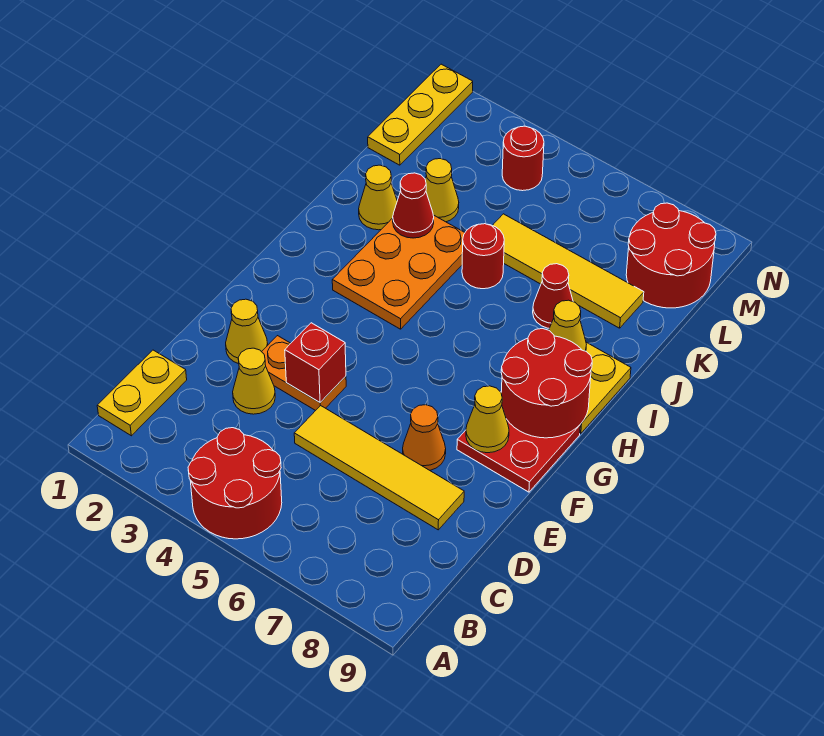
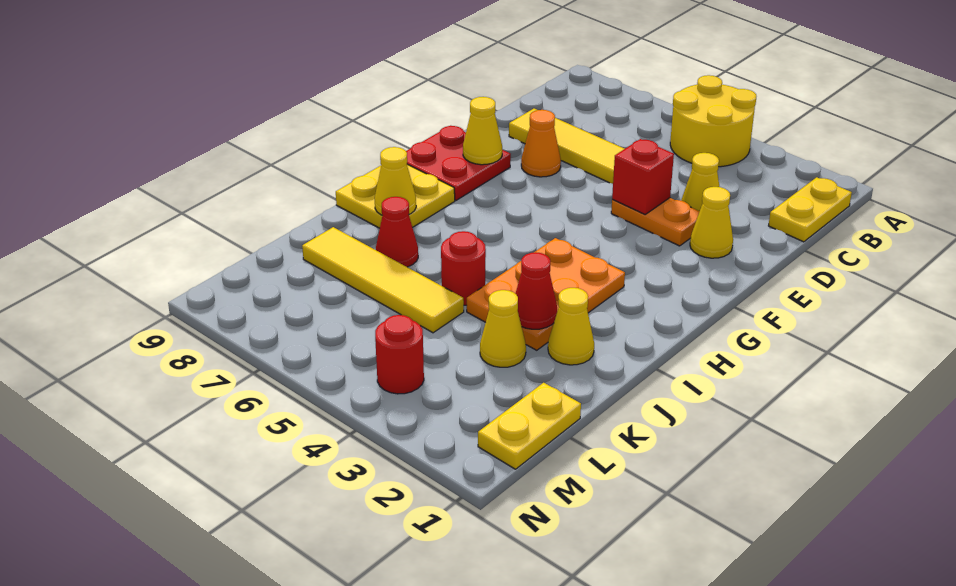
red 2x2 round brick [188,428,282,539] -> yellow 2x2 round brick [670,75,756,167]
red 2x2 round brick [501,329,592,438] -> none
yellow 1x3 plate [368,64,473,165] -> yellow 1x2 plate [478,383,581,469]
red 2x2 round brick [626,203,716,308] -> none

